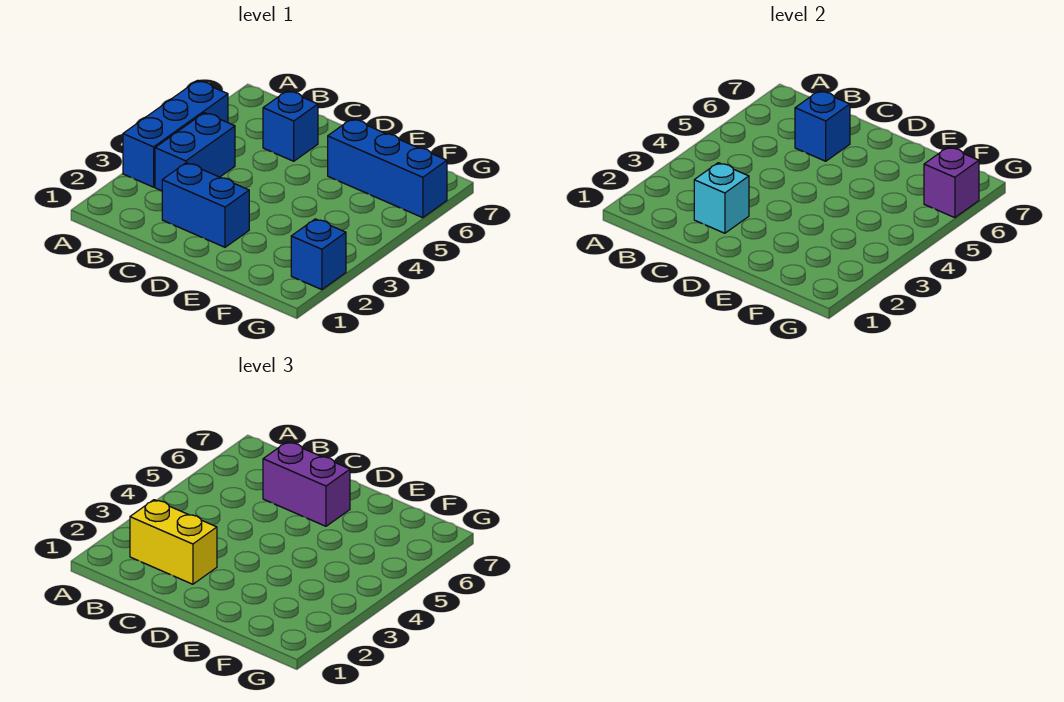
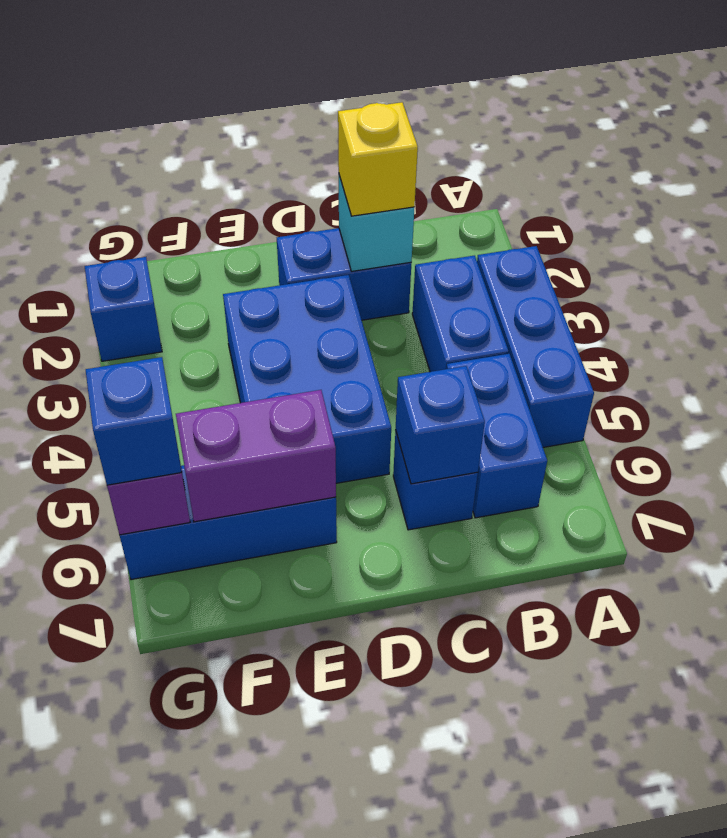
yellow 1x2 brick [130,500,217,584] -> yellow 1x1 brick [338,102,418,216]
none -> blue 1x2 brick [446,354,547,518]
purple 1x2 brick [263,442,350,526] -> purple 1x2 brick moved to [176,390,336,522]
none -> blue 2x3 brick [223,275,391,483]
none -> blue 1x1 brick [86,357,182,485]

